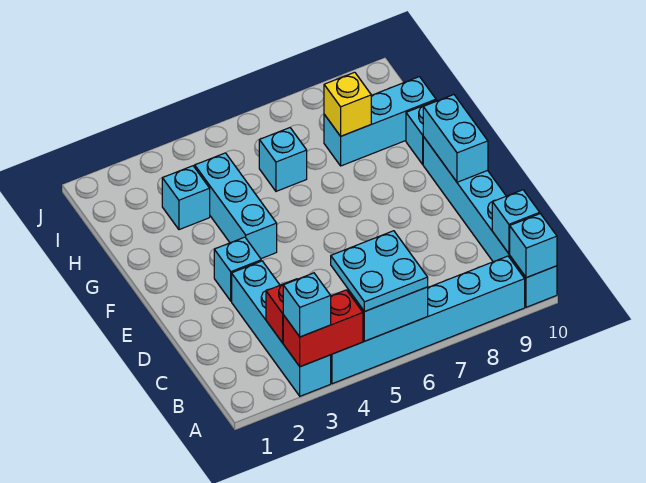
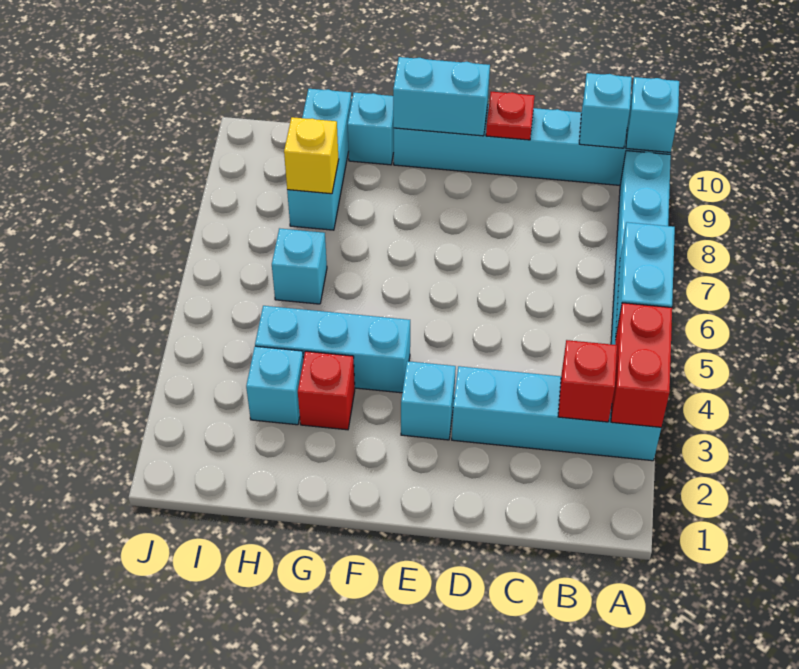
cyan 1x1 brick [283,273,331,337] -> none
cyan 2x2 plate [331,231,428,312] -> none
none -> red 1x1 plate [486,92,535,140]
none -> red 1x1 brick [298,351,355,430]

